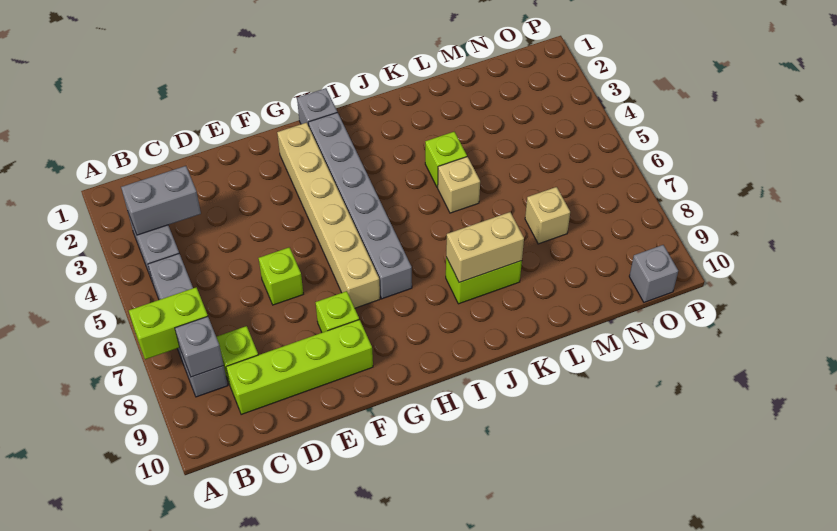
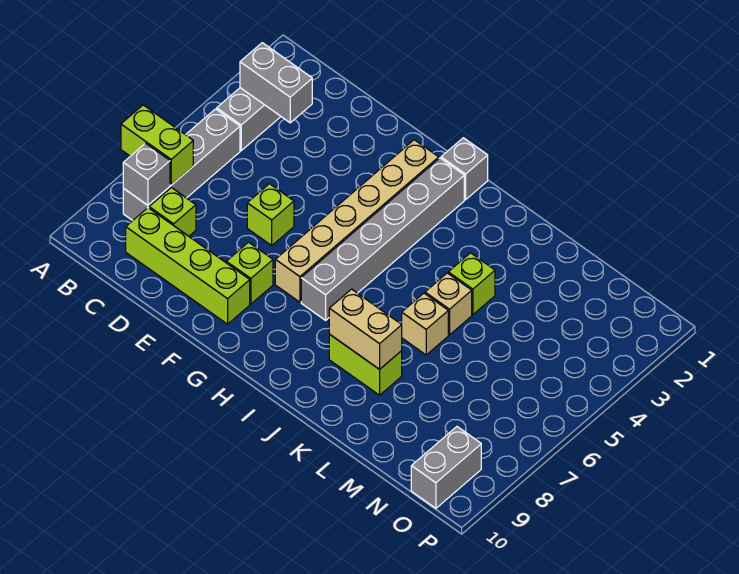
tan 1x1 brick [525,187,570,244] -> tan 1x1 brick moved to [402,293,448,355]
grey 1x1 brick [629,245,678,302] -> grey 1x2 brick [411,427,481,508]

